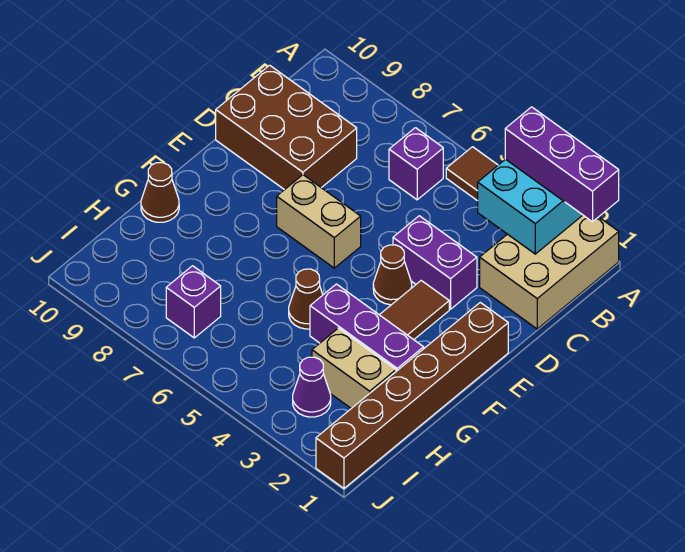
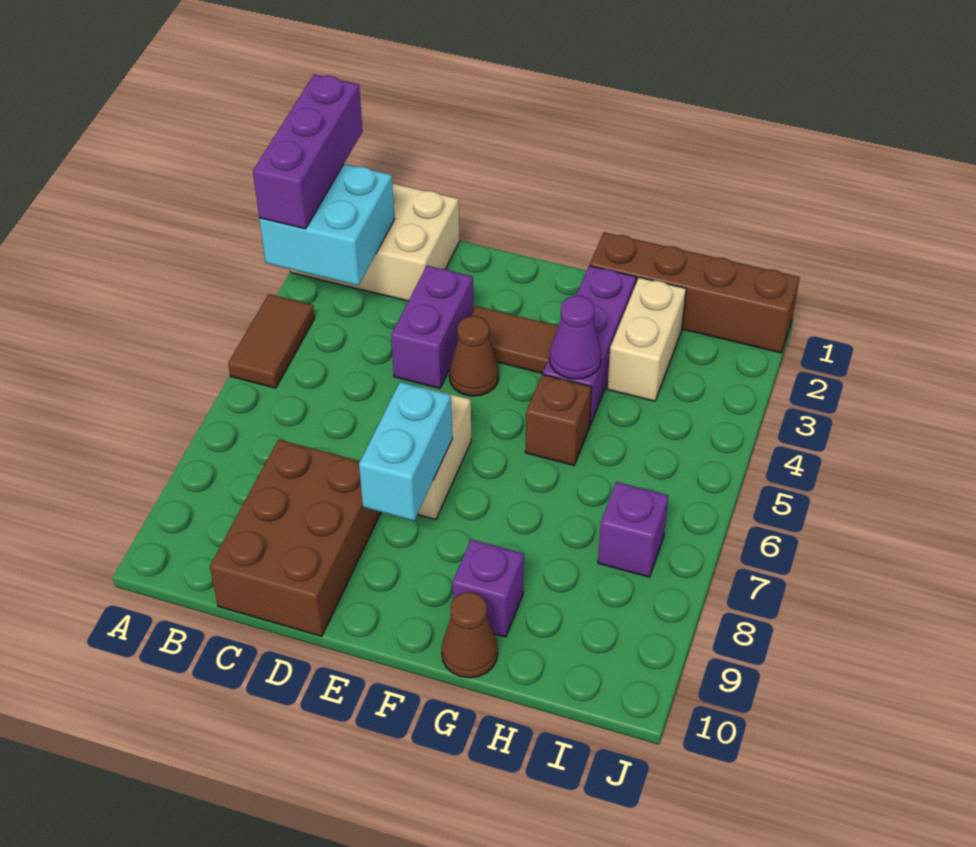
purple 1x1 brick [389,128,443,200] -> purple 1x1 brick moved to [452,539,524,637]
brown 1x6 brick [316,302,508,488] -> brown 1x4 brick [590,232,800,353]
none -> cyan 1x2 brick [359,382,452,521]
brown 1x1 cone [289,269,323,329] -> brown 1x1 brick [525,374,592,465]
purple 1x1 cone [293,357,331,417] -> purple 1x1 cone moved to [550,296,601,379]

